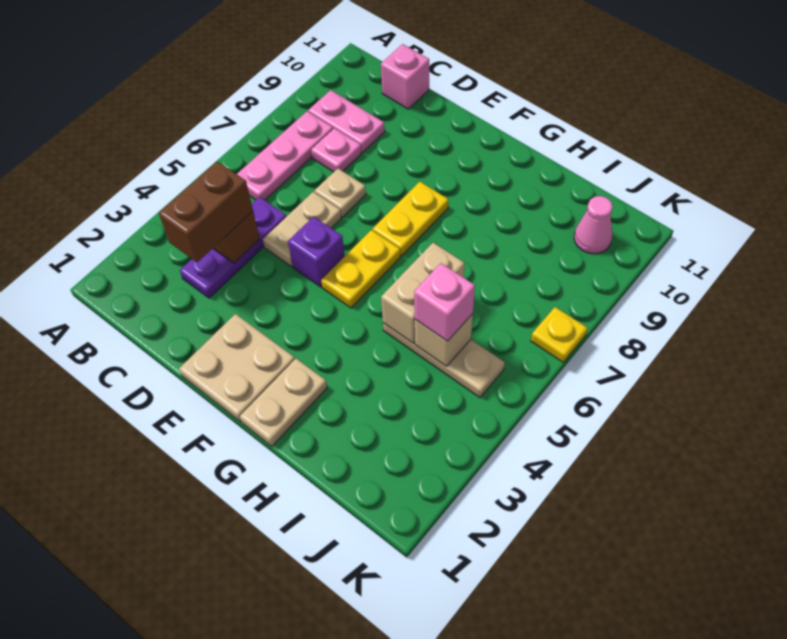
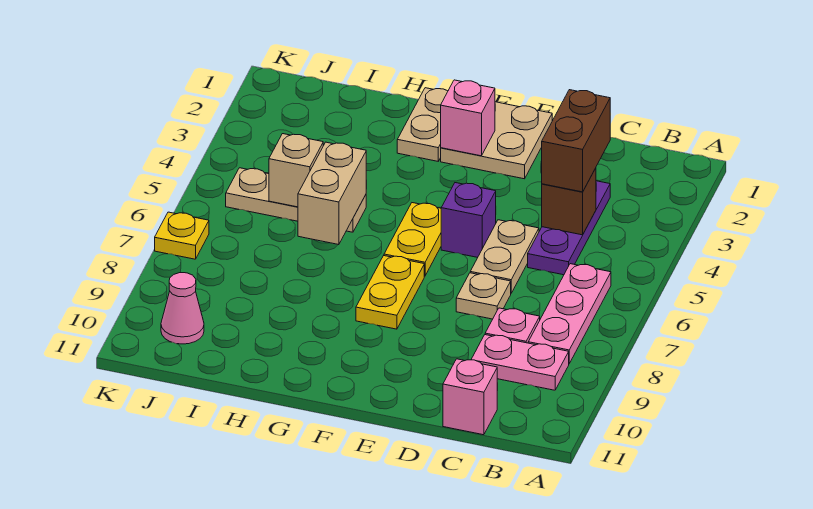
pink 1x1 brick [414,263,475,341] -> pink 1x1 brick moved to [441,80,495,156]

